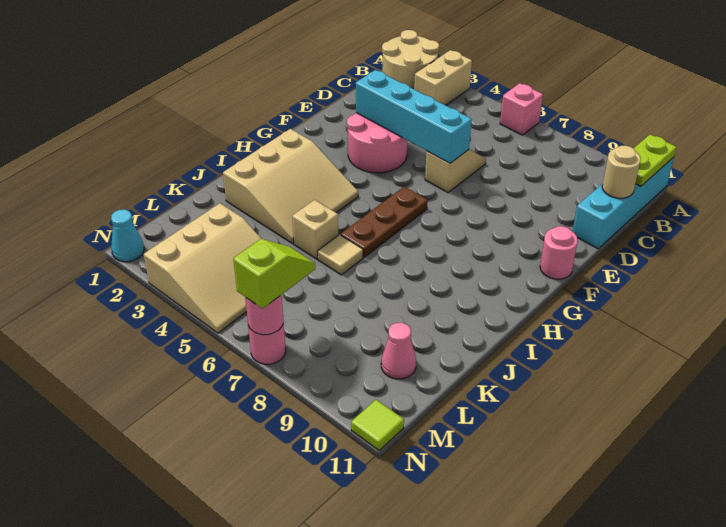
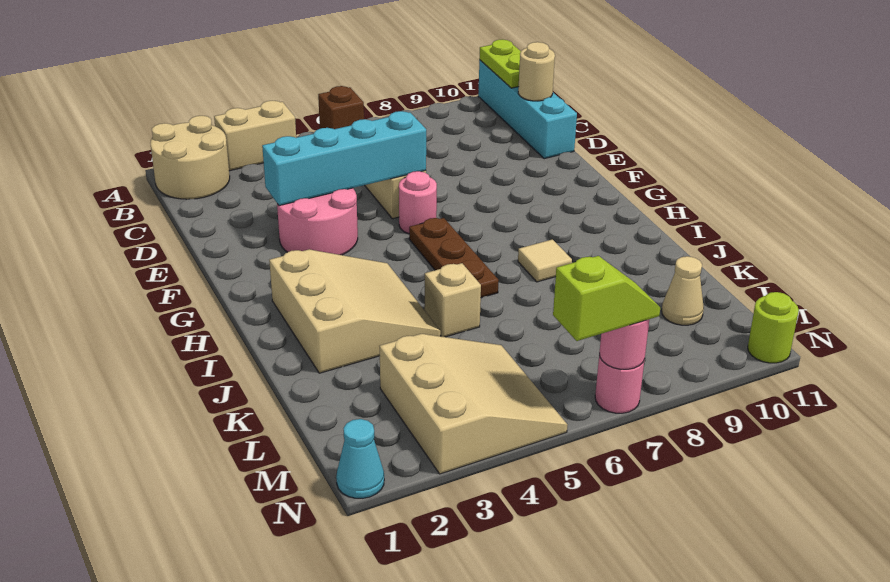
tan 1x2 brick [414,50,472,105] -> tan 1x2 brick turned to [214,101,296,171]
pink 1x1 brick [500,83,543,135] -> brown 1x1 brick [318,86,364,129]
pink 1x1 round brick [540,226,578,279] -> pink 1x1 round brick moved to [399,171,437,234]
tan 1x1 tile [318,235,363,275] -> tan 1x1 tile moved to [518,239,572,282]
pink 1x1 cone [381,323,416,379] -> tan 1x1 cone [662,256,704,325]
lime 1x2 slope [233,239,315,309] -> lime 1x2 slope turned to [553,256,660,341]
lime 1x1 tile [351,400,404,450] -> lime 1x1 round brick [748,292,799,363]

